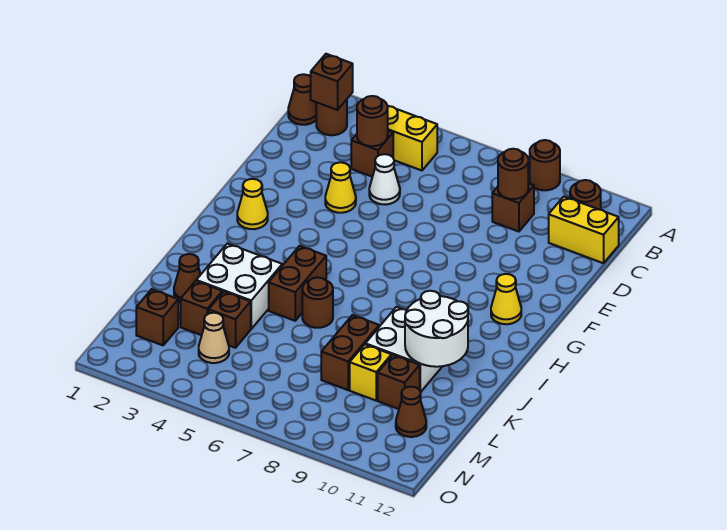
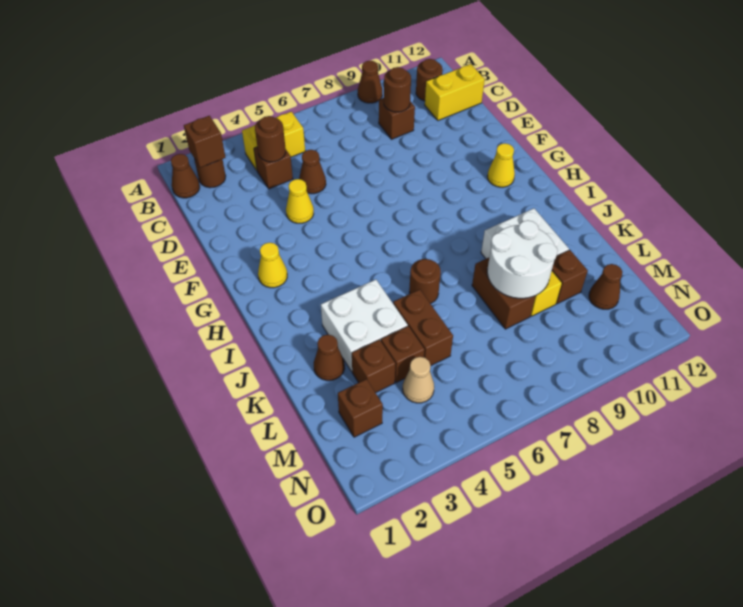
brown 1x1 round brick [530,140,560,190] -> brown 1x1 cone [358,61,382,103]
white 1x1 cone [369,154,400,205] -> brown 1x1 cone [299,150,326,194]
brown 1x2 brick [269,246,326,321] -> brown 1x2 brick moved to [393,289,453,365]
white 2x2 round brick [405,291,468,367] -> white 2x2 round brick moved to [487,220,558,298]

